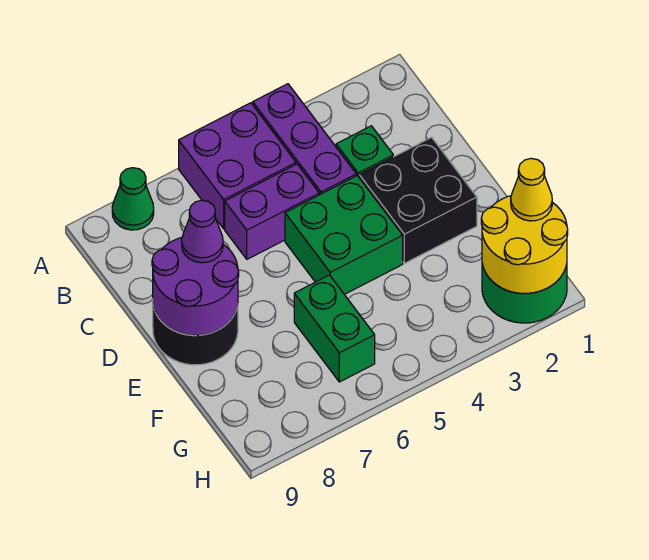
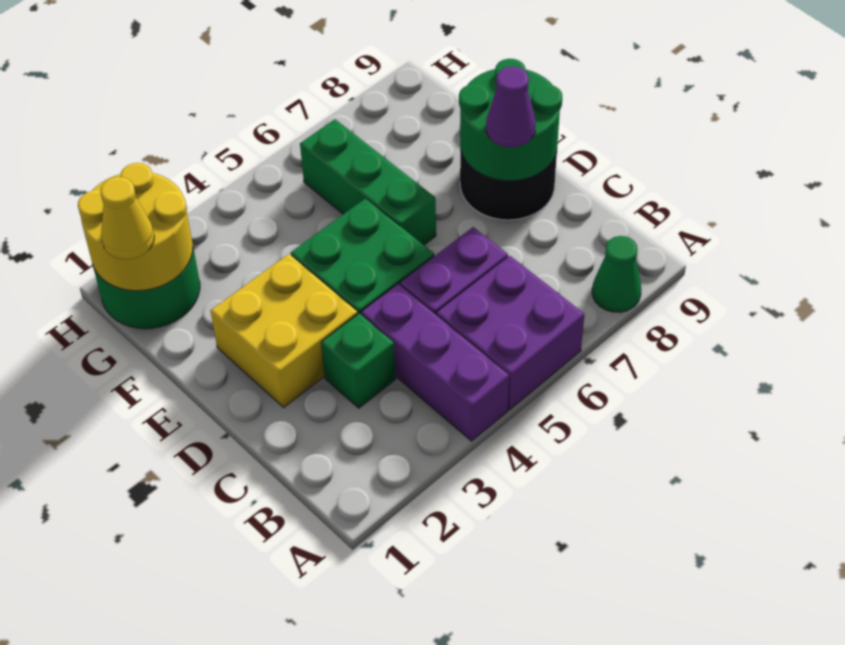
black 2x2 brick [359,137,477,263] -> yellow 2x2 brick [211,254,358,407]
purple 2x2 round brick [152,238,239,335] -> green 2x2 round brick [459,59,562,181]
green 1x2 brick [294,275,375,382] -> green 1x3 brick [300,119,436,245]

